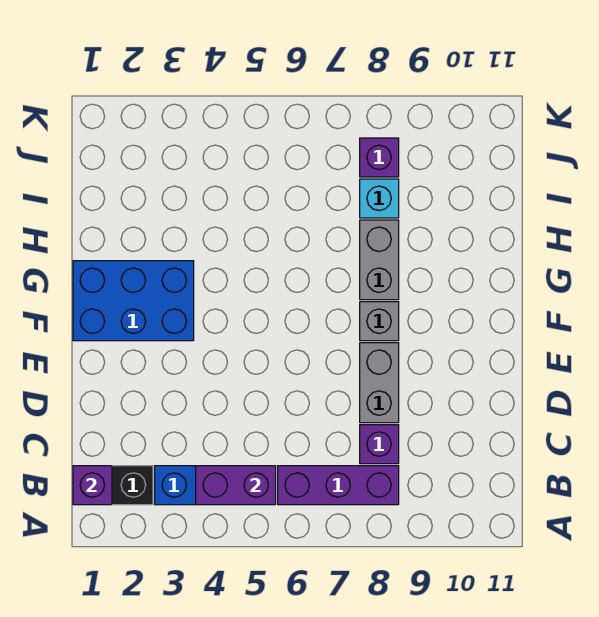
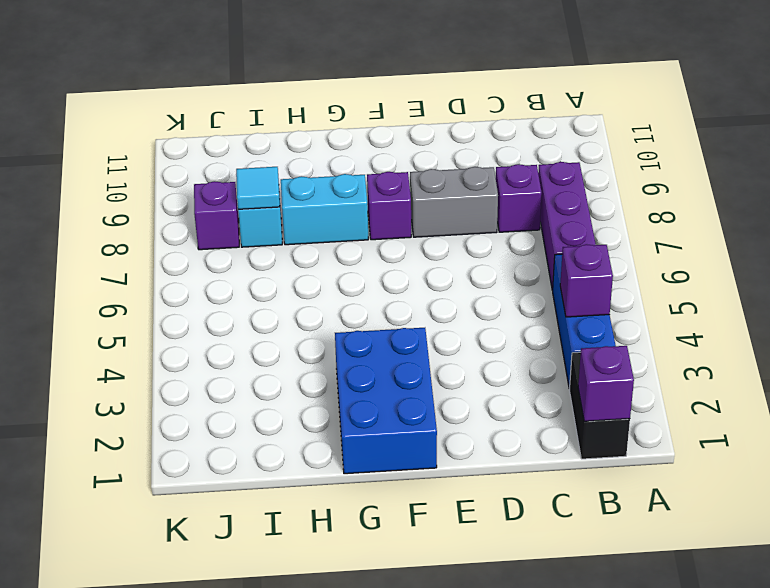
purple 1x2 brick [196,466,276,505] -> purple 1x1 brick [560,244,613,317]
grey 1x1 brick [360,302,399,341] -> purple 1x1 brick [367,172,411,240]
grey 1x2 brick [360,220,399,300] -> cyan 1x2 brick [281,174,368,245]
none -> cyan 1x1 tile [236,167,280,210]

